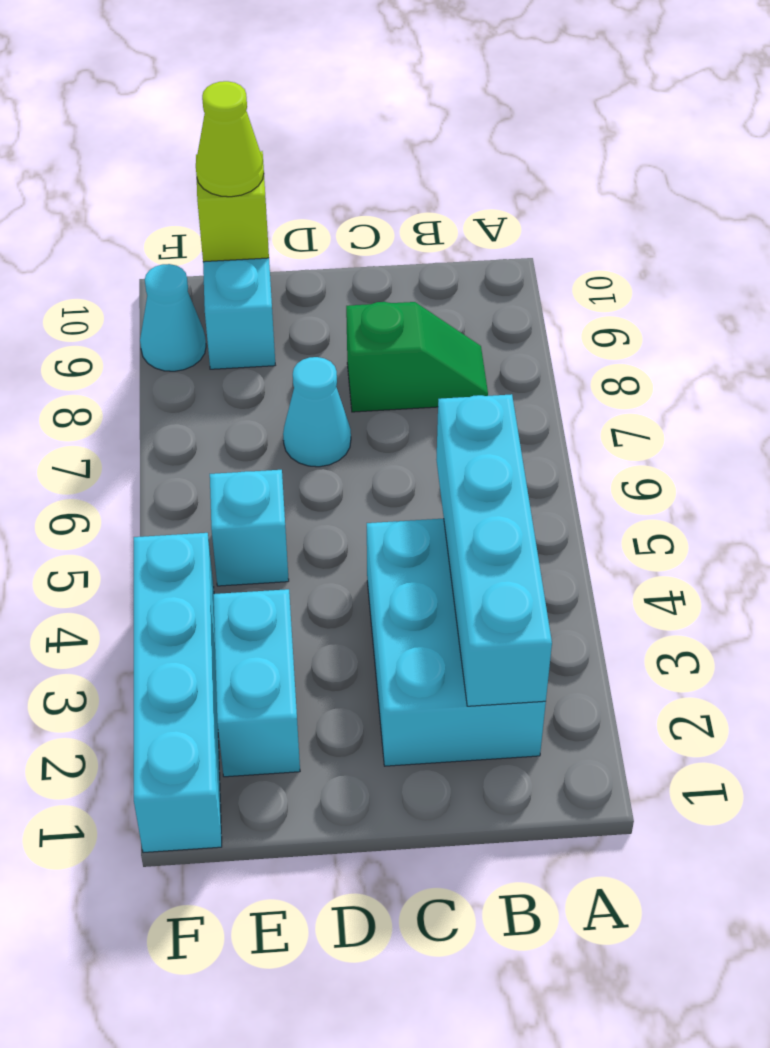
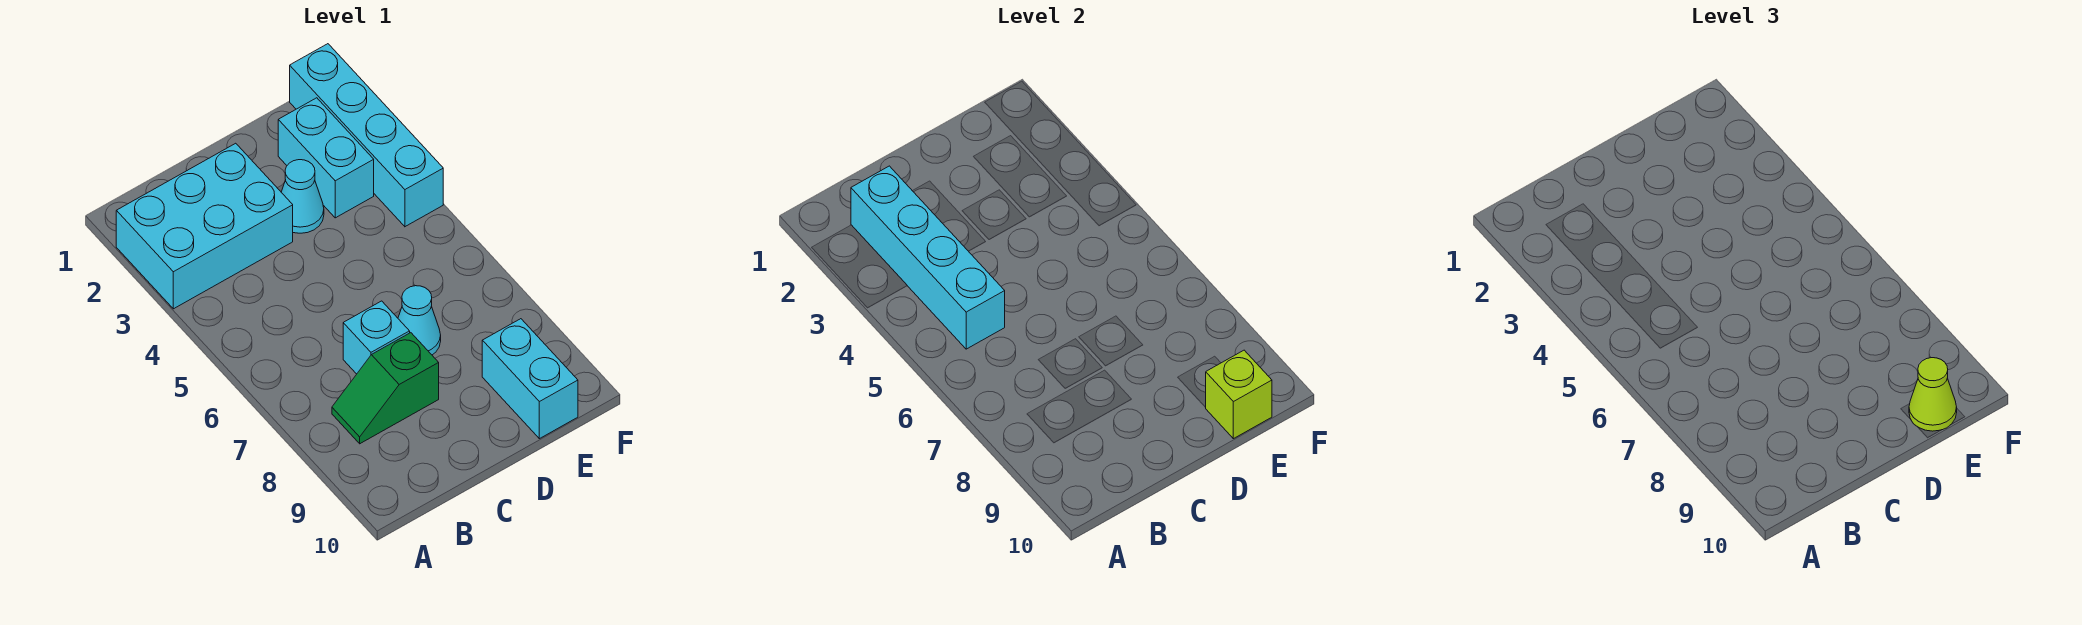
cyan 2x3 brick [367,518,546,766] -> cyan 2x3 brick turned to [116,143,293,309]
cyan 1x1 brick [210,470,289,586] -> cyan 1x1 brick moved to [343,301,410,374]
cyan 1x1 cone [140,264,206,371] -> cyan 1x1 cone moved to [281,160,324,233]

